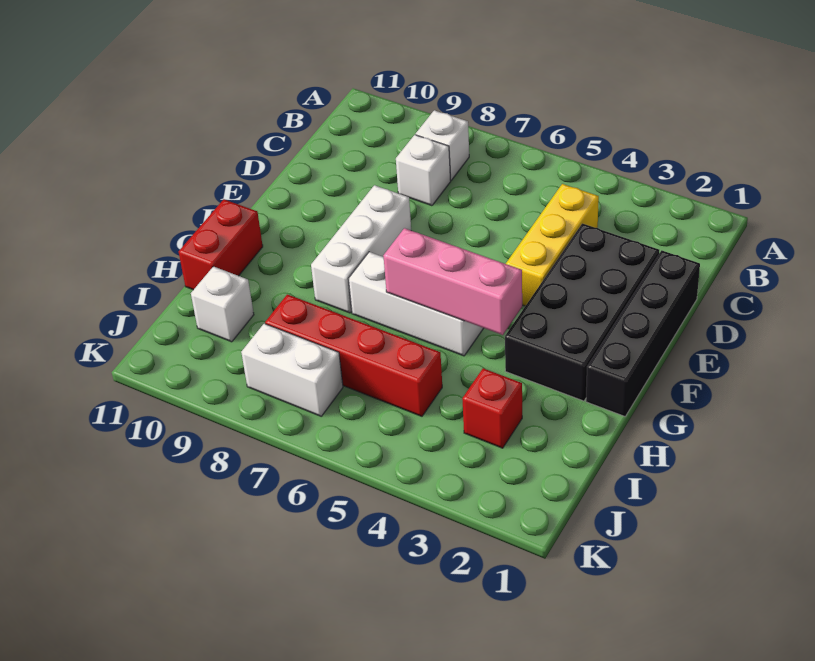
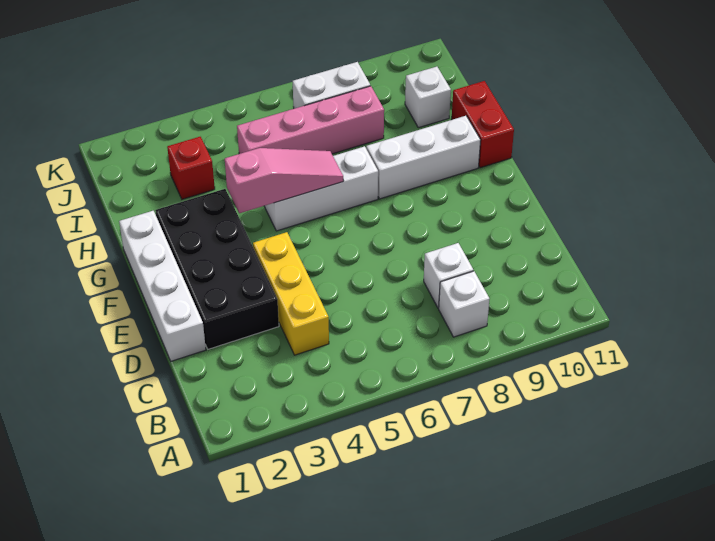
black 1x4 brick [586,250,700,416] -> white 1x4 brick [119,211,206,361]
white 1x3 brick [311,185,411,313] -> white 1x3 brick turned to [366,116,481,199]
pink 1x3 brick [383,228,522,335] -> pink 1x3 slope [225,148,344,213]
red 1x4 brick [265,294,442,416] -> pink 1x4 brick [237,86,384,154]

